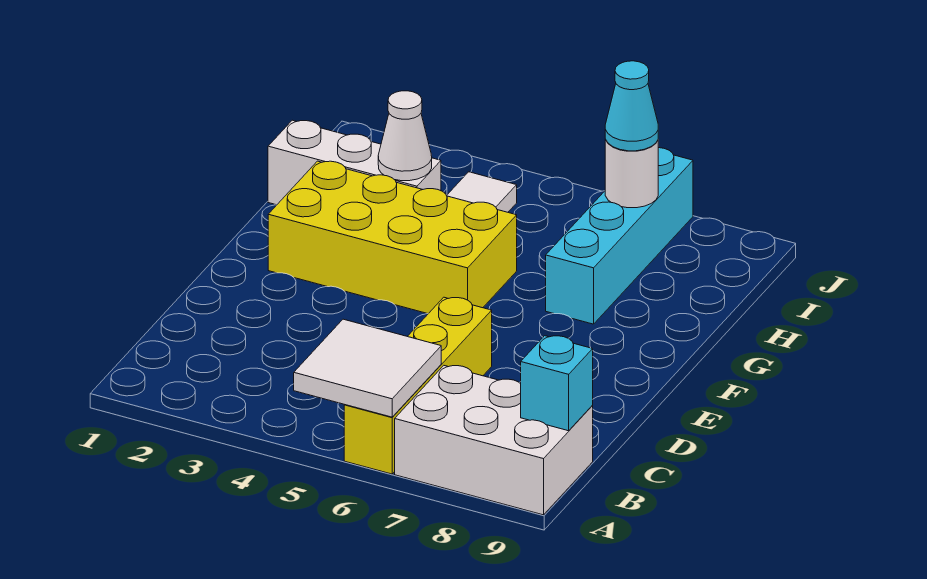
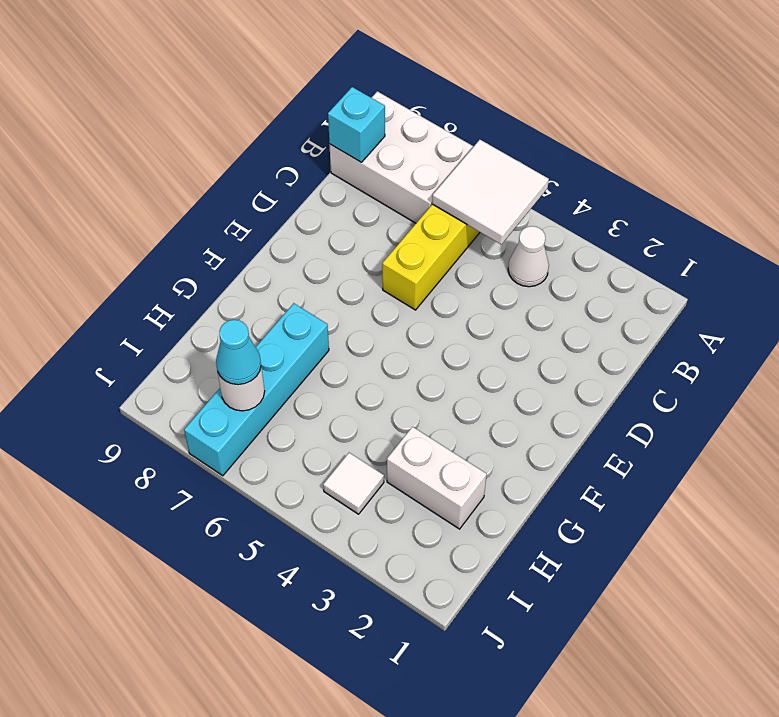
yellow 2x4 brick [268,161,517,314] -> none
white 1x3 brick [268,120,441,205] -> white 1x2 brick [387,427,487,529]
white 1x1 cone [378,91,432,181] -> white 1x1 cone moved to [508,226,549,287]

